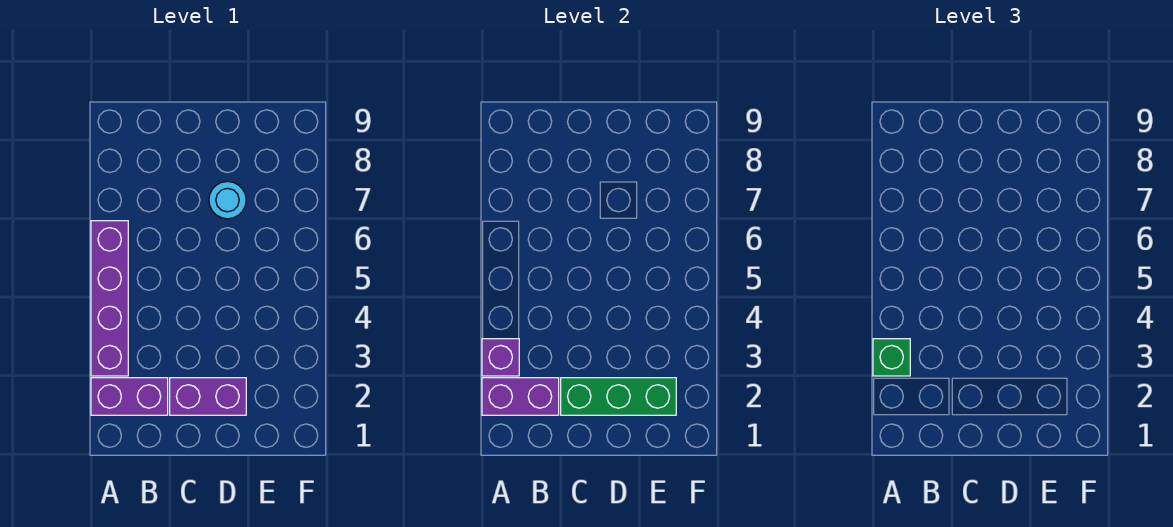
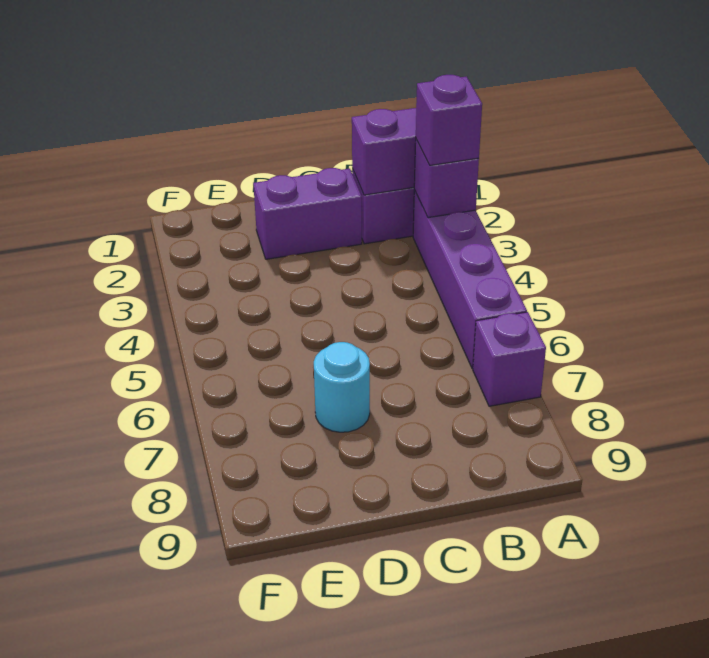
green 1x1 brick [873,339,910,376] -> purple 1x1 brick [416,75,482,165]
none -> purple 1x1 brick [473,312,546,406]
green 1x3 brick [561,378,676,415] -> none

